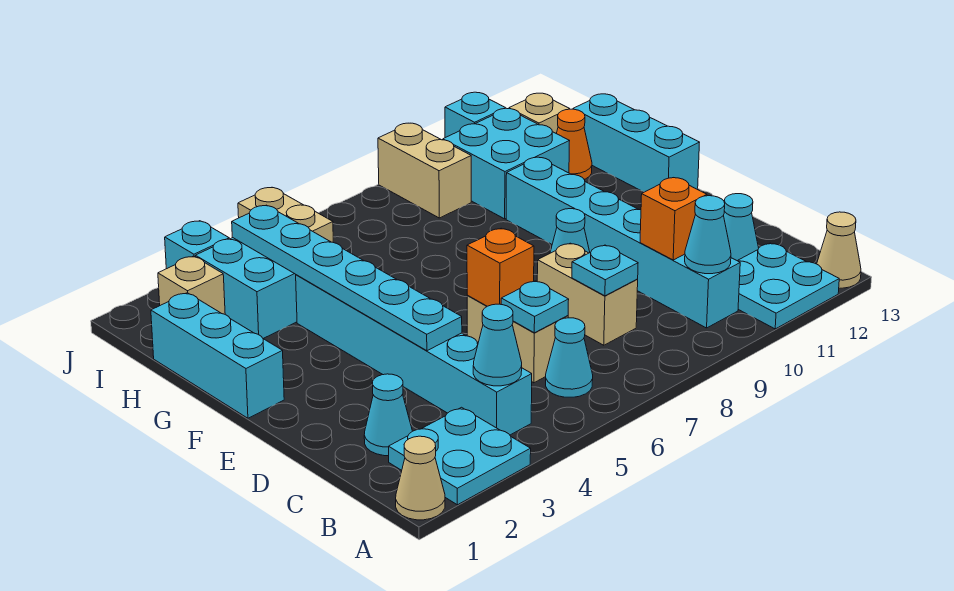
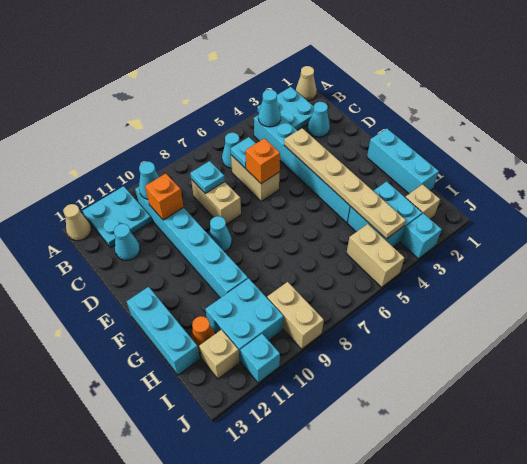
cyan 1x6 plate [232,205,462,351] -> tan 1x6 plate [284,128,406,239]

